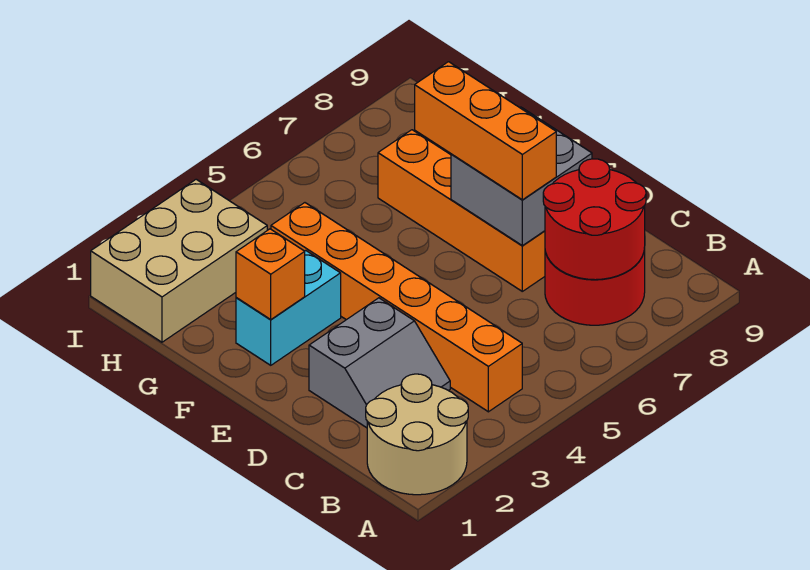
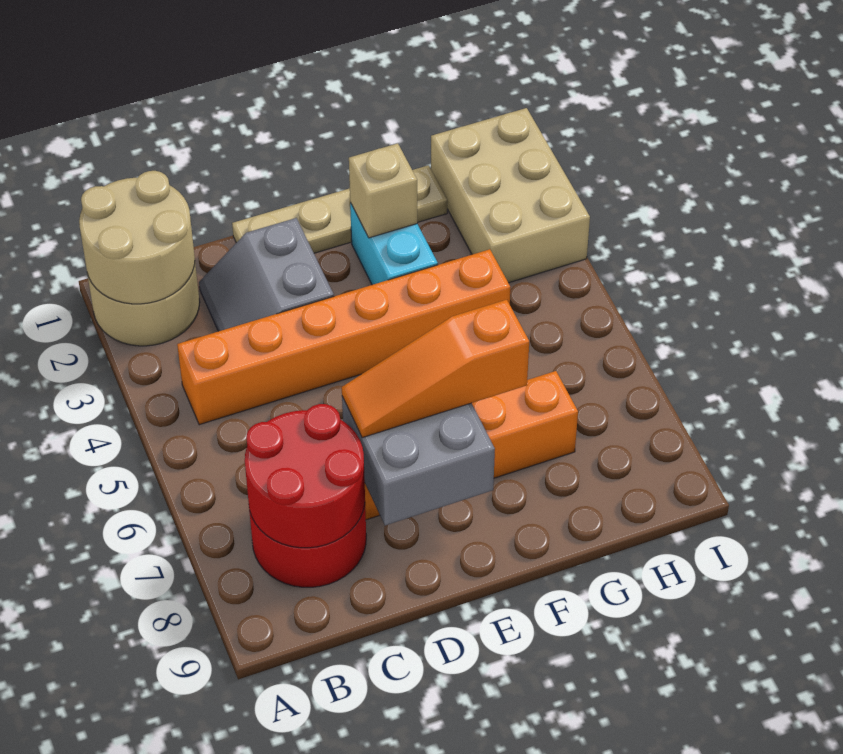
none -> tan 2x2 round brick [79,171,195,304]
none -> tan 1x4 plate [232,165,447,253]
orange 1x3 brick [415,62,556,200] -> orange 1x3 slope [342,300,529,438]
orange 1x1 brick [236,229,305,320] -> tan 1x1 brick [349,143,417,238]

